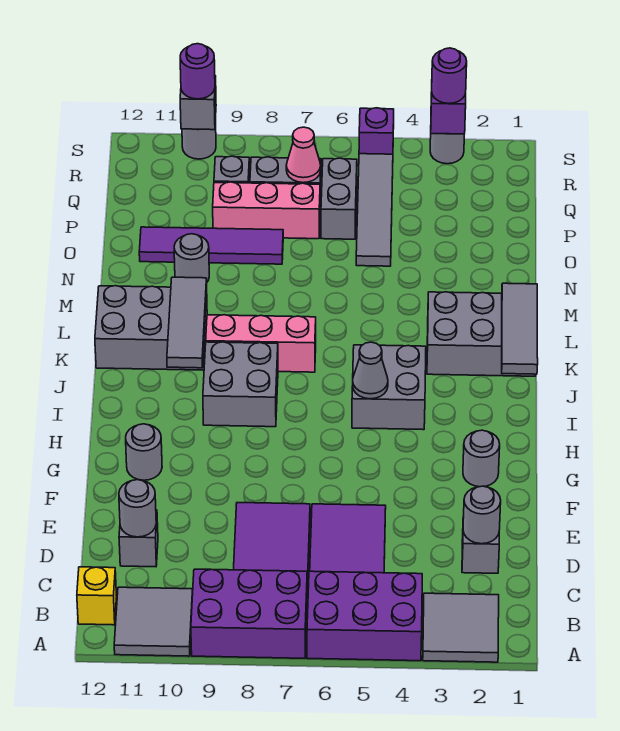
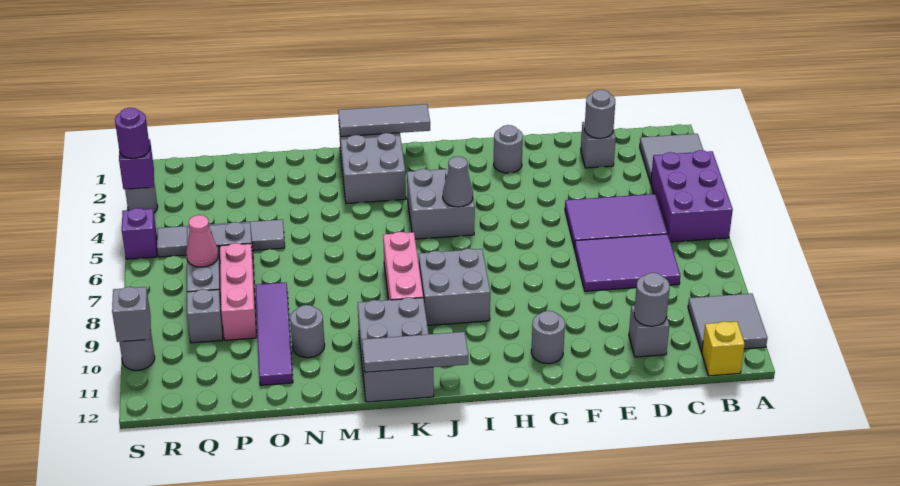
purple 2x3 brick [191,569,307,658] -> none
grey 1x3 tile [167,277,207,368] -> grey 1x3 tile moved to [362,332,468,372]
purple 1x1 round brick [180,44,215,99] -> none

